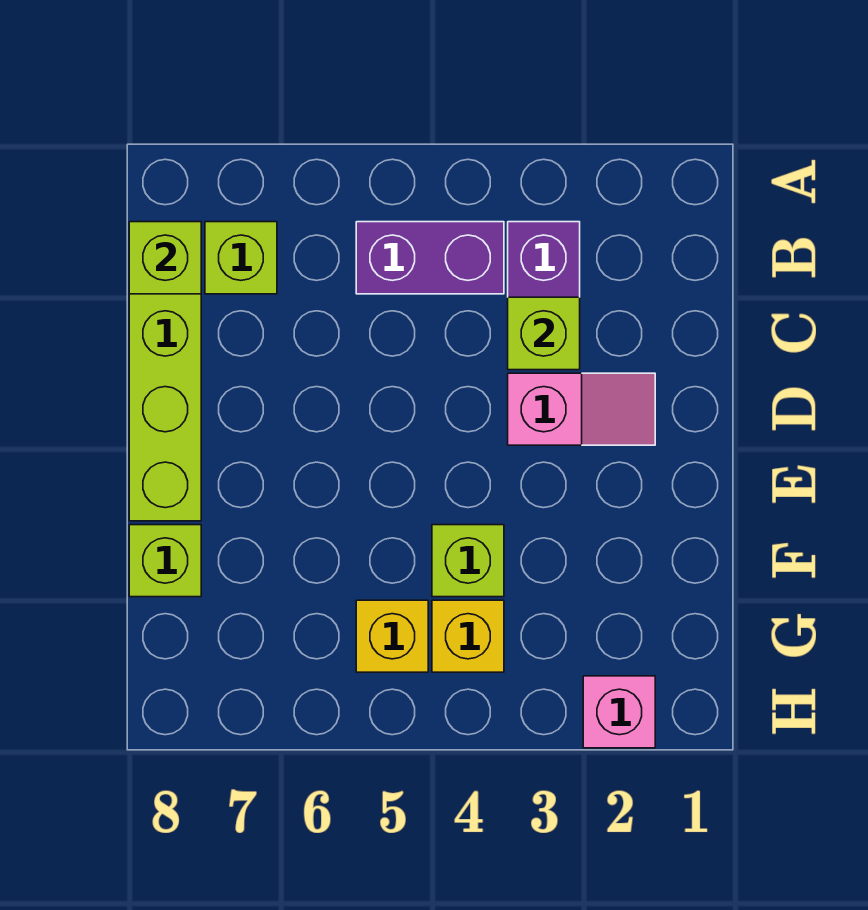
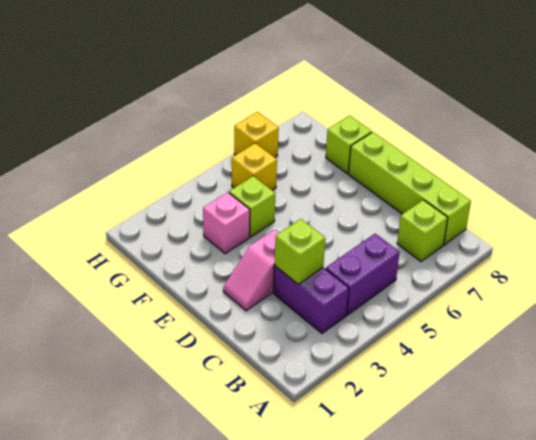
lime 1x1 brick [129,222,201,294] -> none
yellow 1x1 brick [432,600,504,672] -> yellow 1x1 brick moved to [234,112,279,157]
pink 1x1 brick [583,676,655,748] -> pink 1x1 brick moved to [203,192,250,254]

